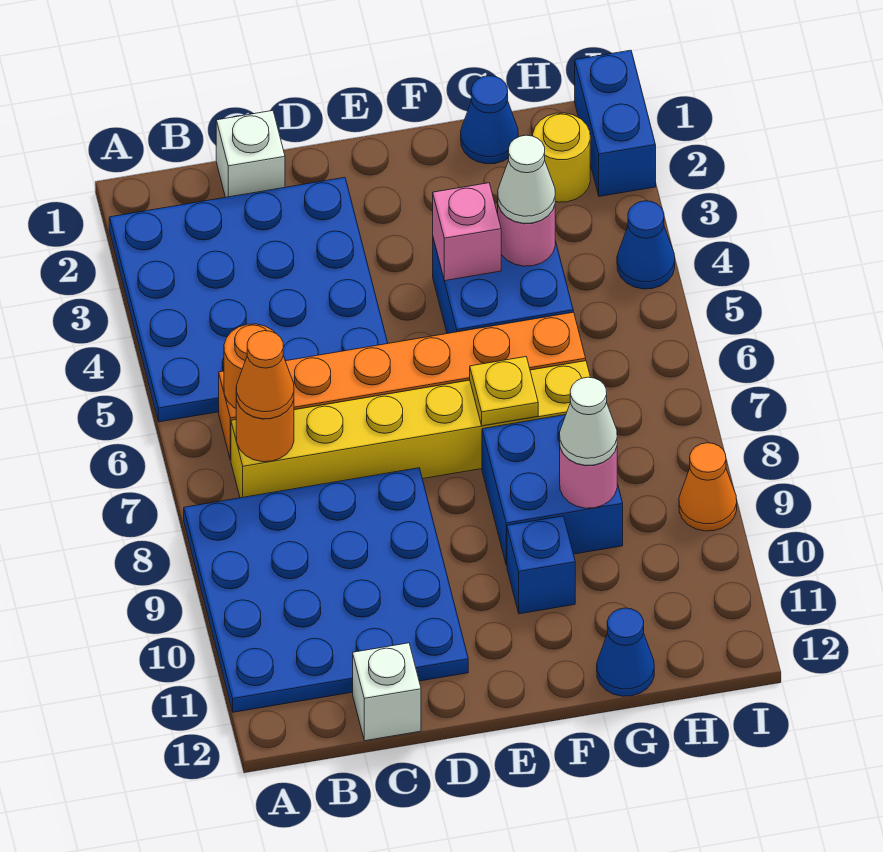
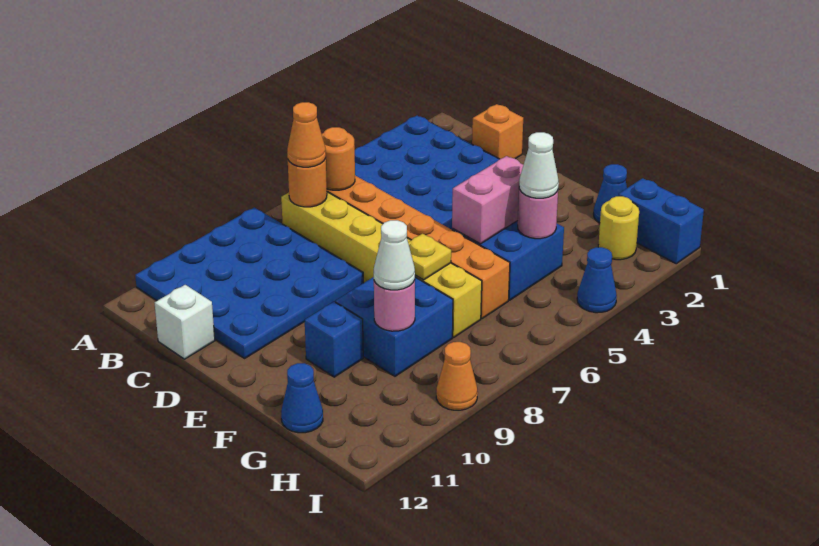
white 1x1 brick [216,111,285,197] -> orange 1x1 brick [472,104,523,159]
pink 1x1 brick [433,183,501,281] -> pink 1x2 brick [452,156,523,244]
blue 1x2 brick [575,50,656,196] -> blue 1x2 brick turned to [619,178,704,264]

